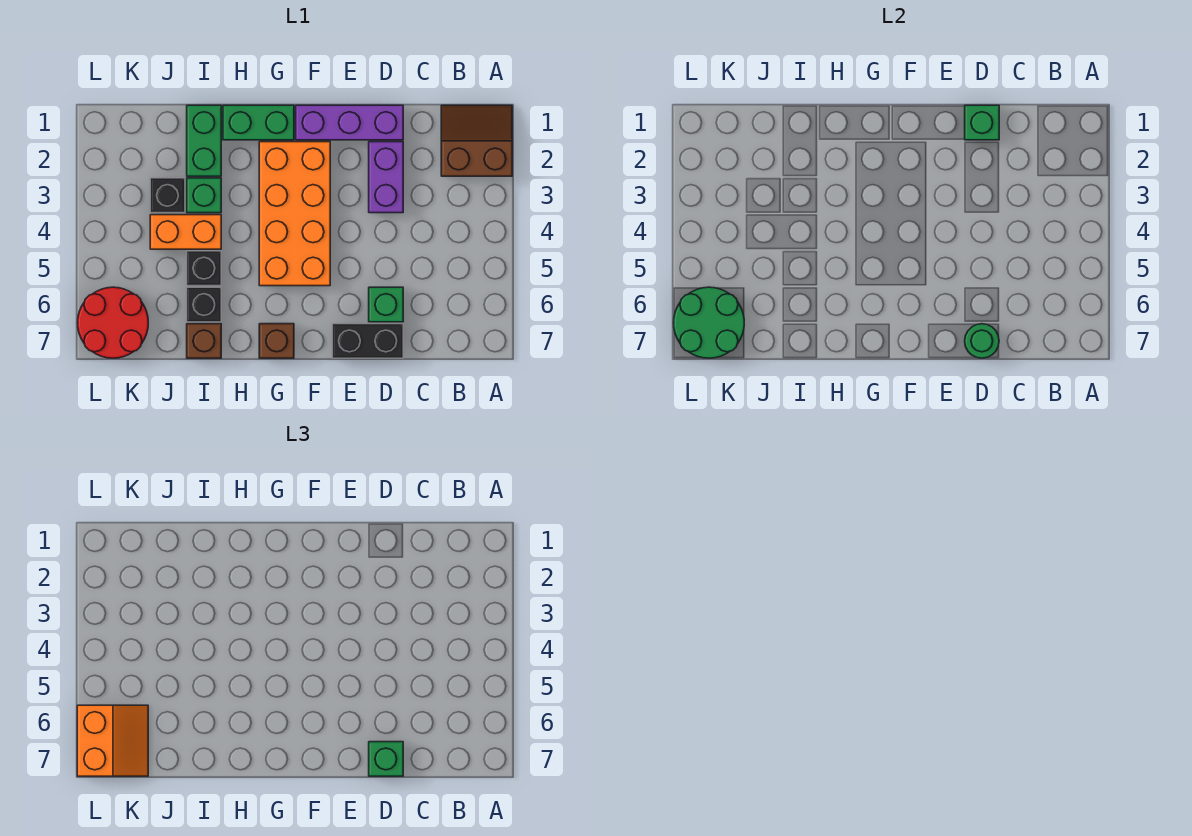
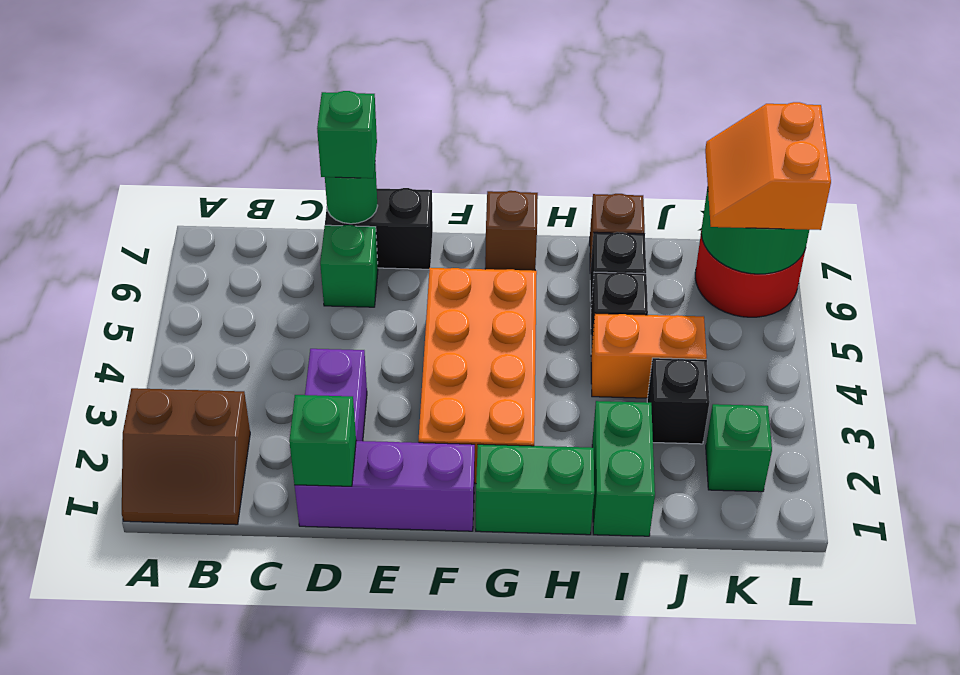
green 1x1 brick [187,178,221,213] -> green 1x1 brick moved to [706,404,772,492]

